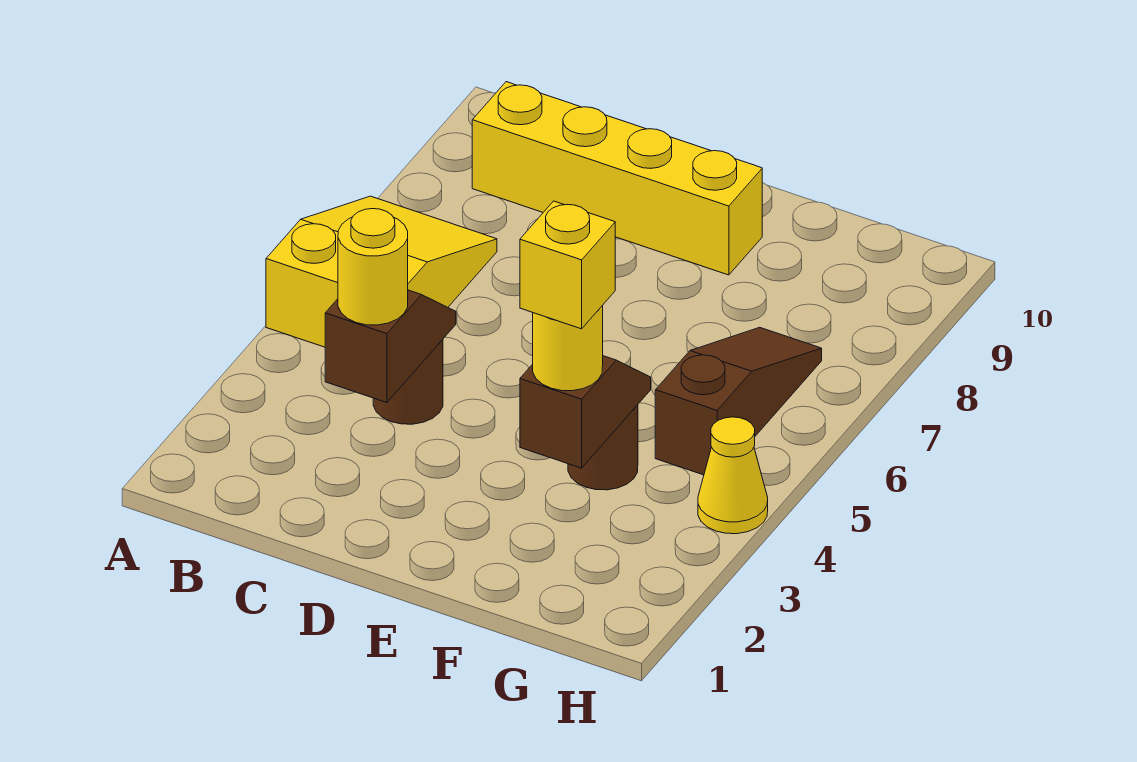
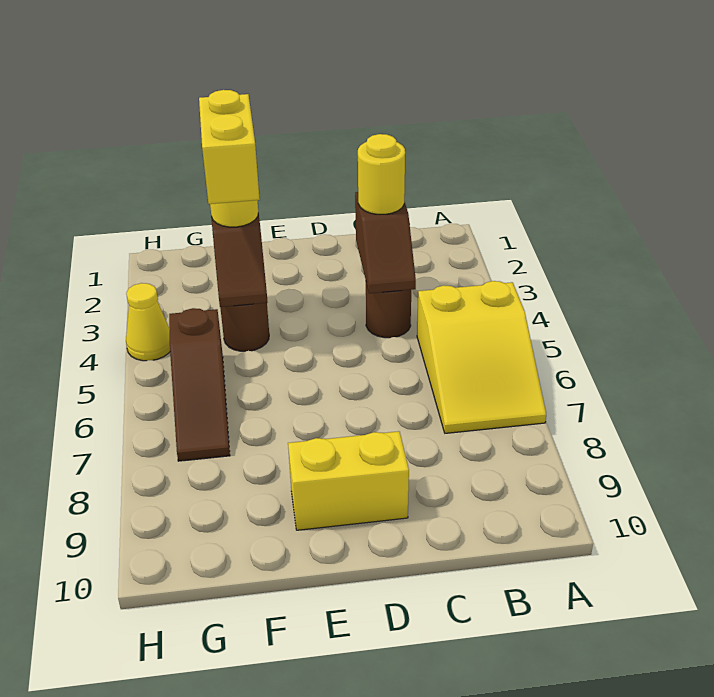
yellow 1x4 brick [472,82,762,275] -> yellow 1x2 brick [288,431,409,530]
yellow 1x1 brick [520,201,615,329] -> yellow 1x2 brick [199,90,260,204]

